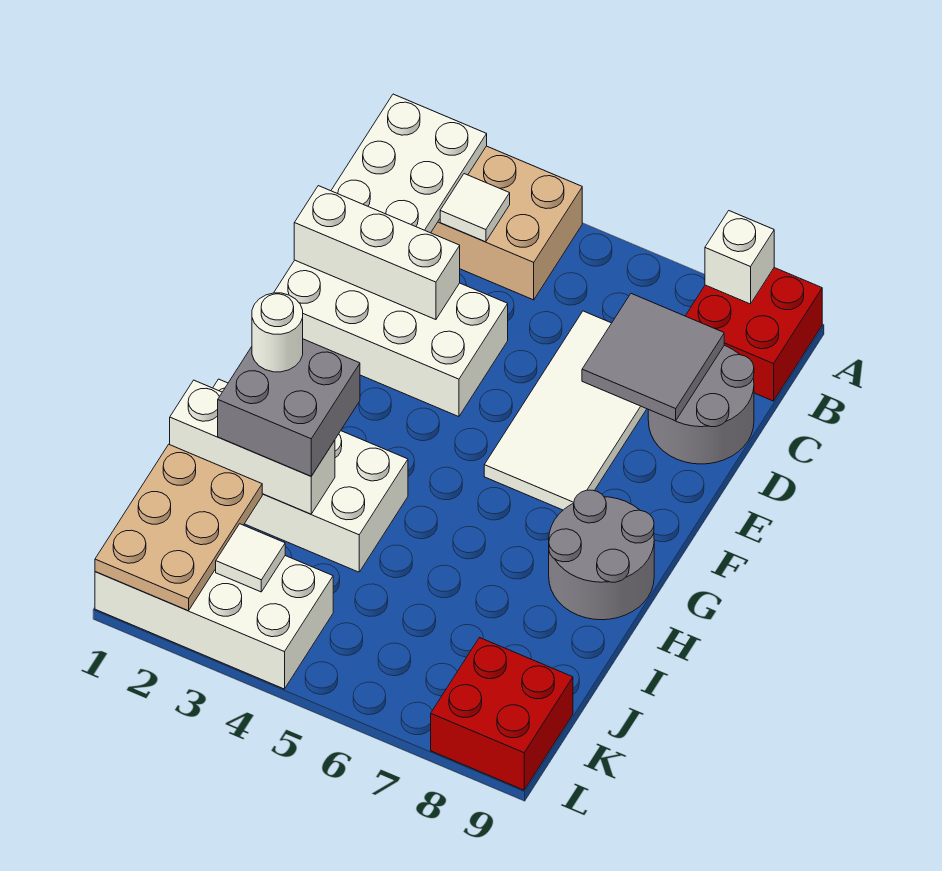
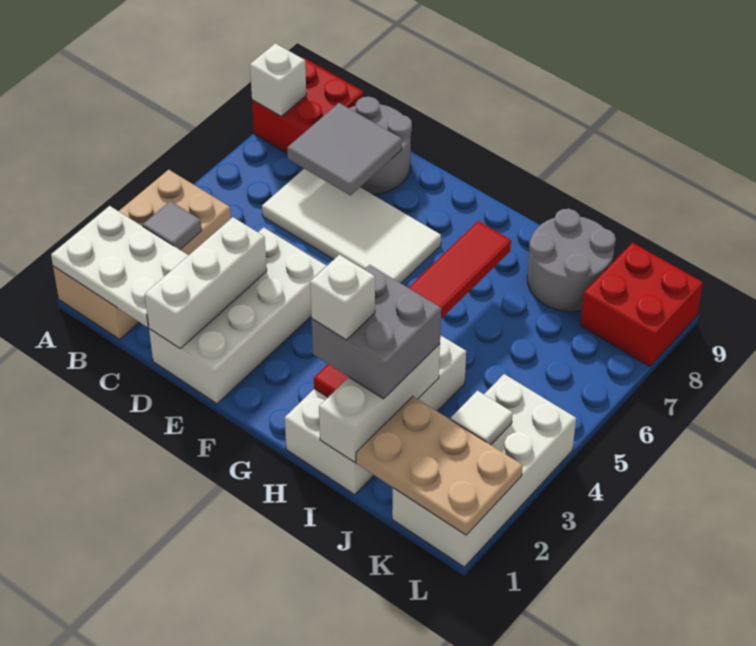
white 1x1 tile [440,174,510,242] -> grey 1x1 tile [143,201,202,250]
grey 2x2 round brick [549,490,654,620] -> grey 2x2 round brick moved to [527,209,616,312]
none -> red 1x6 tile [314,221,511,397]
white 1x1 round brick [252,293,303,372] -> white 1x1 brick [310,255,375,340]

